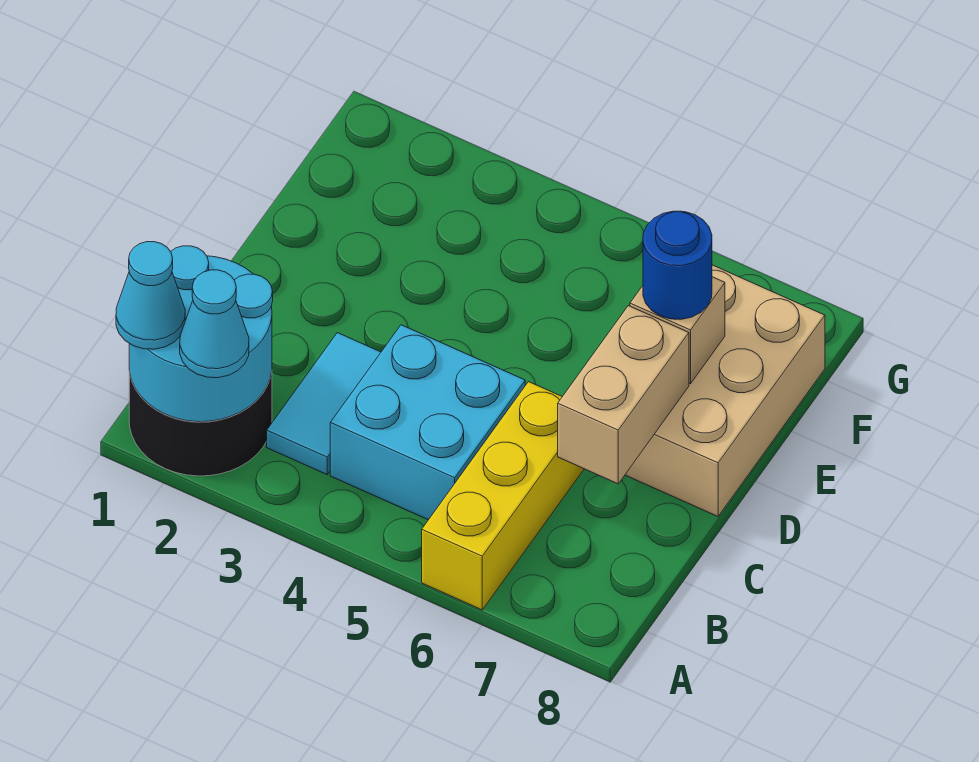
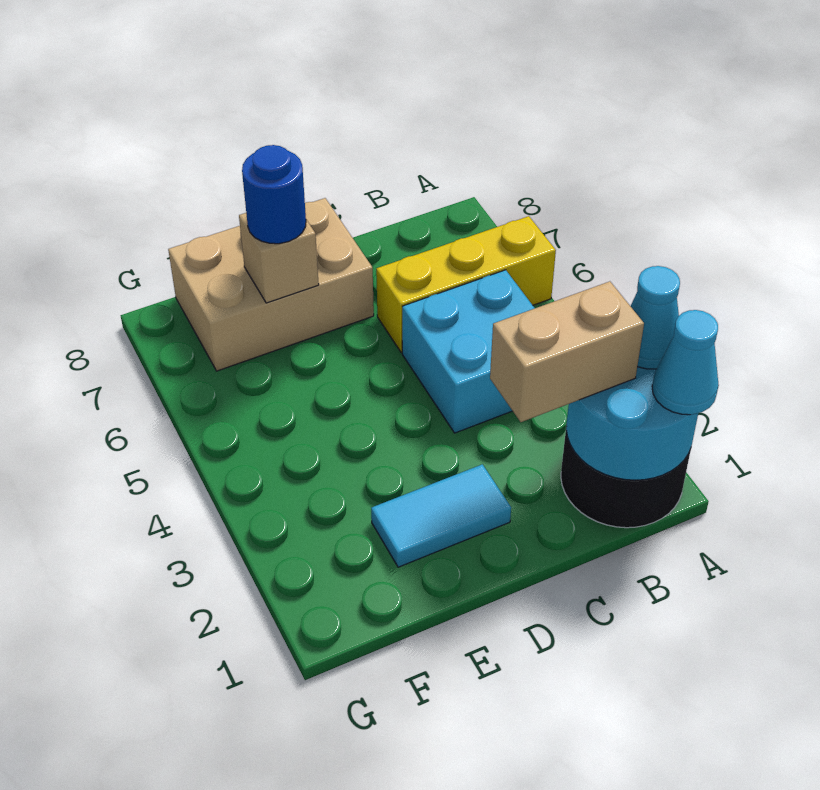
cyan 1x2 tile [267,333,381,474] -> cyan 1x2 tile moved to [371,464,511,567]
tan 1x2 brick [558,306,689,484] -> tan 1x2 brick moved to [490,281,644,422]

